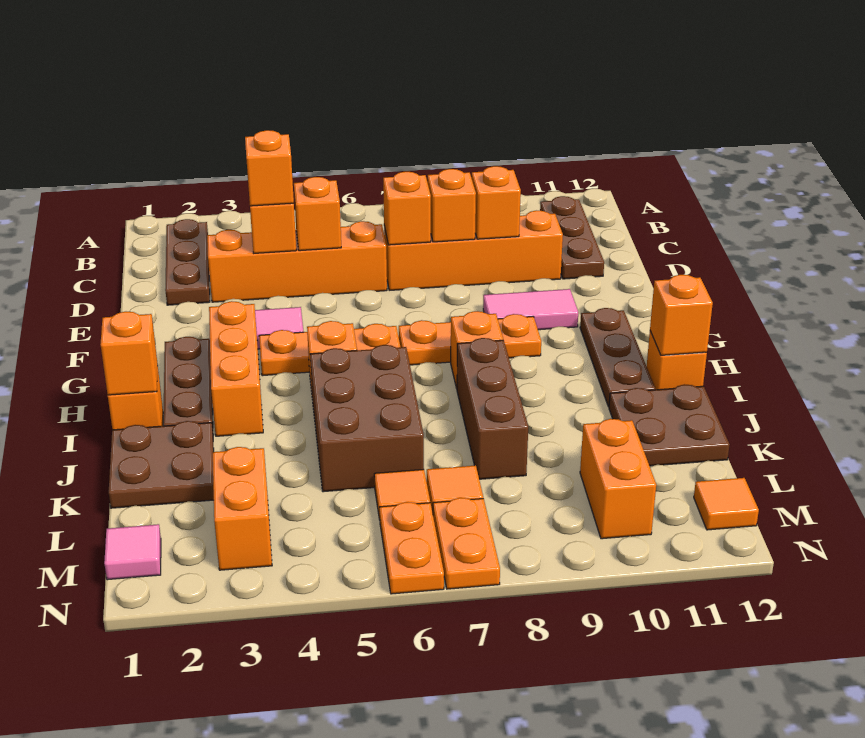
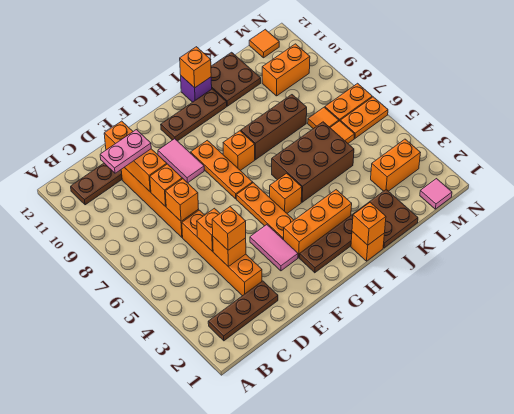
none -> pink 1x2 plate [100,130,151,173]
orange 1x1 brick [472,166,521,239] -> orange 1x3 brick [104,121,167,192]
orange 1x1 brick [647,331,707,390] -> purple 1x1 brick [181,76,212,102]

